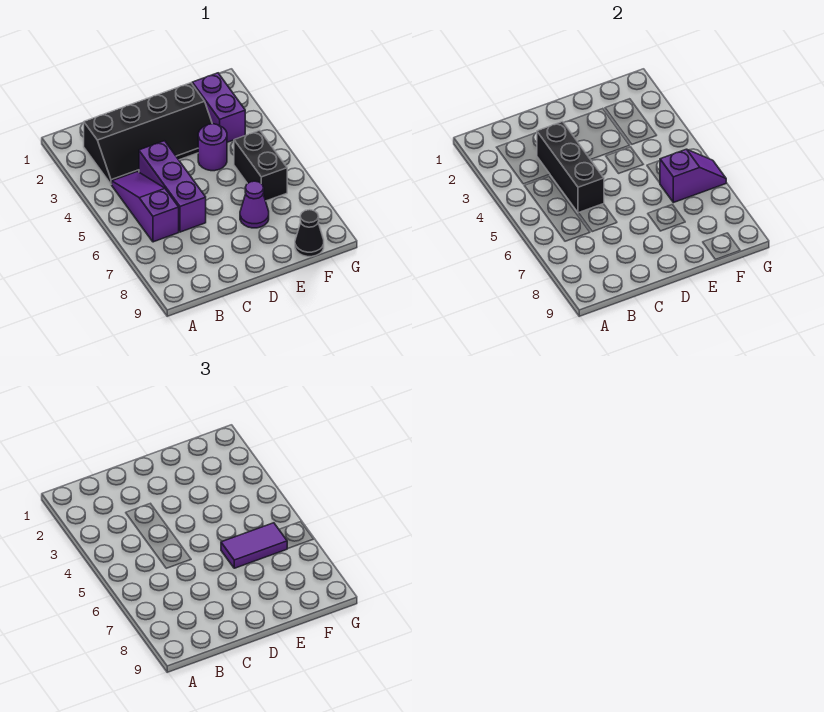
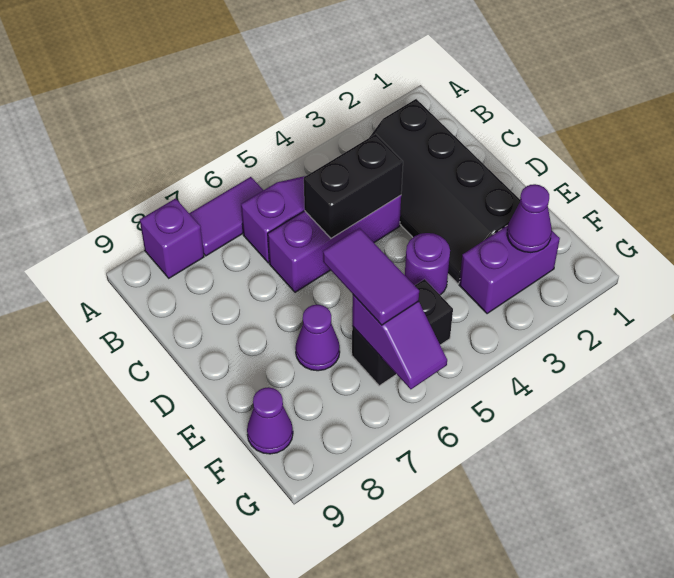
none -> purple 1x2 tile [189,177,263,256]
none -> purple 1x1 brick [140,198,204,278]
black 1x3 brick [537,122,604,213] -> black 1x2 brick [304,134,403,238]
none -> purple 1x1 cone [507,184,552,252]
black 1x1 cone [295,210,324,257] -> purple 1x1 cone [247,387,293,454]

